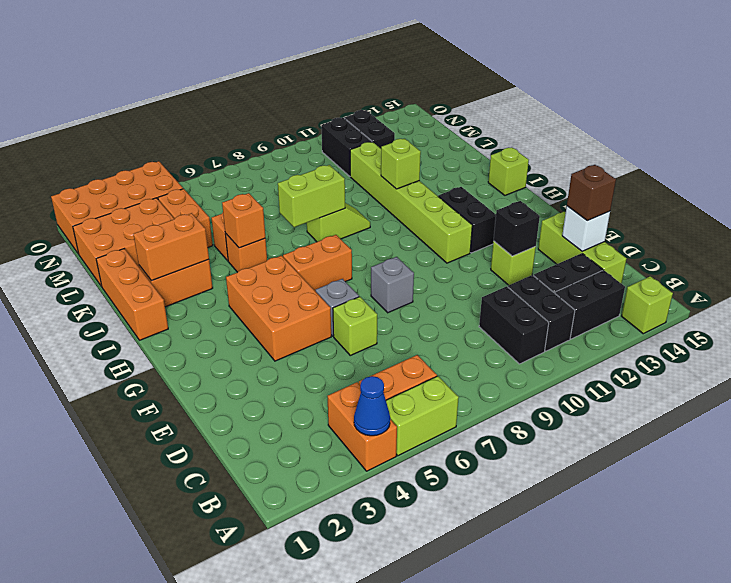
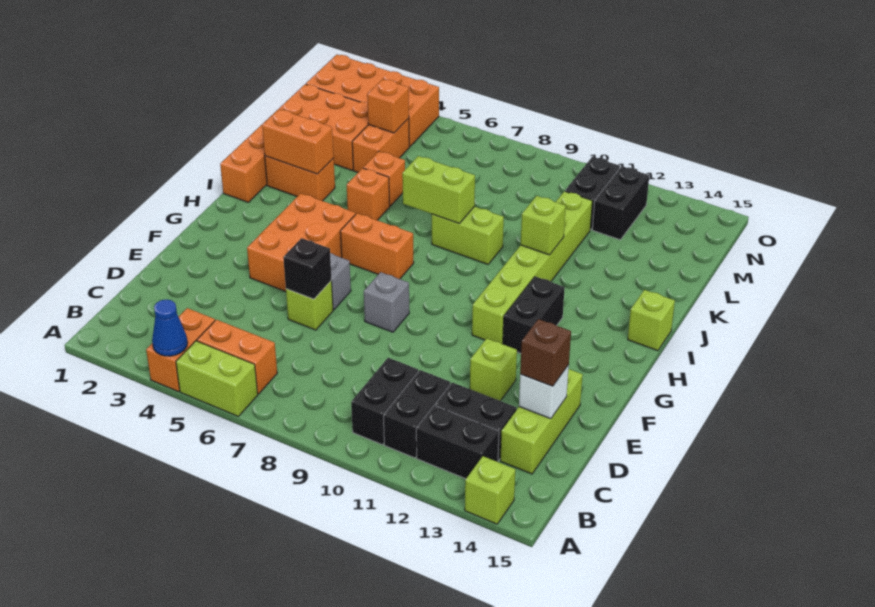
black 1x1 brick [494,201,540,256] -> black 1x1 brick moved to [283,238,332,299]
orange 1x1 brick [222,193,265,248] -> orange 1x1 brick moved to [367,79,409,133]
lime 1x2 slope [307,203,370,242] -> lime 1x2 brick [432,206,504,264]

